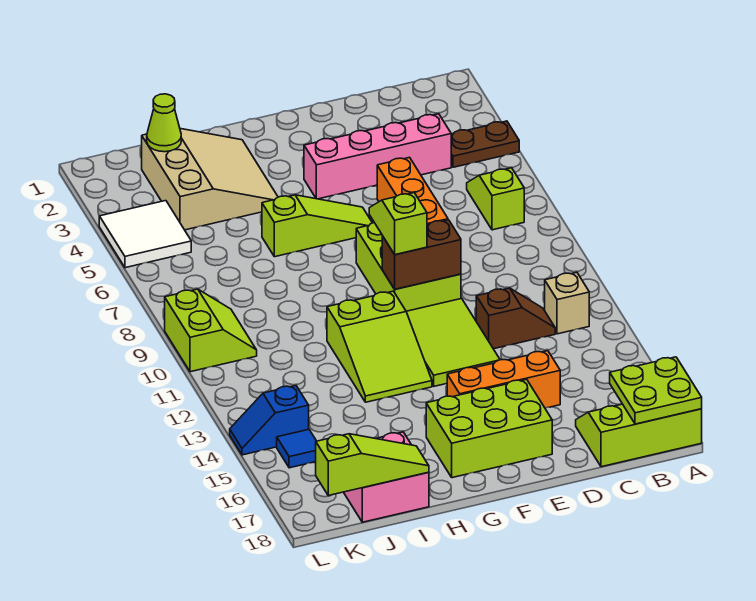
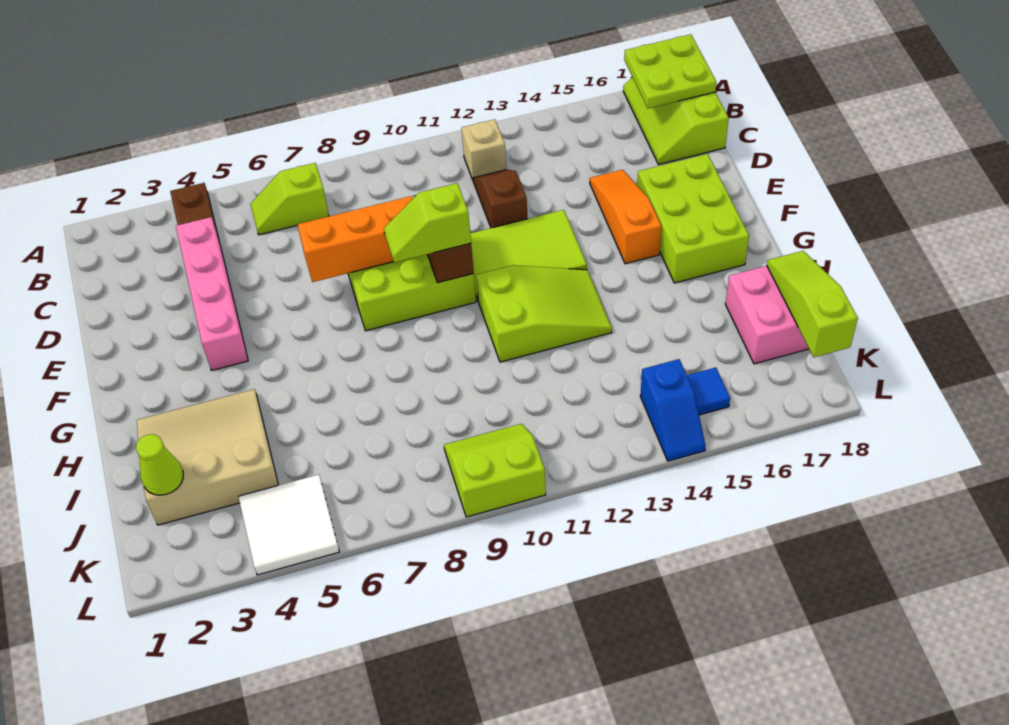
orange 1x3 brick [447,351,560,408] -> orange 1x3 slope [590,170,661,264]
lime 1x3 slope [262,195,372,257] -> none

